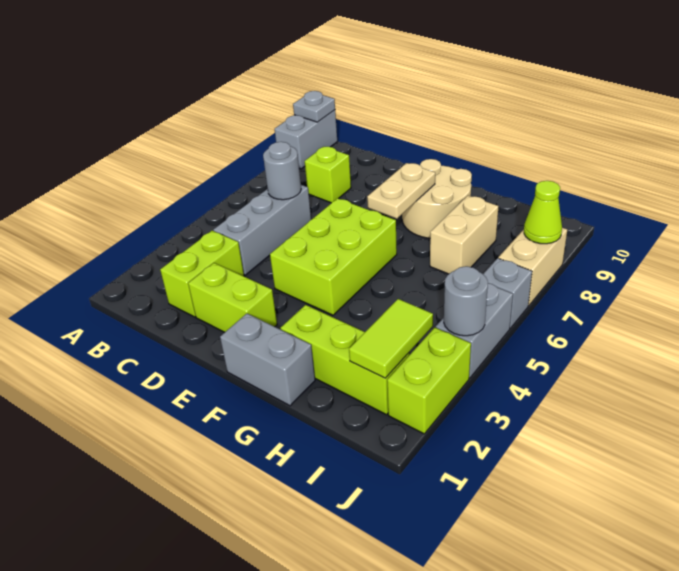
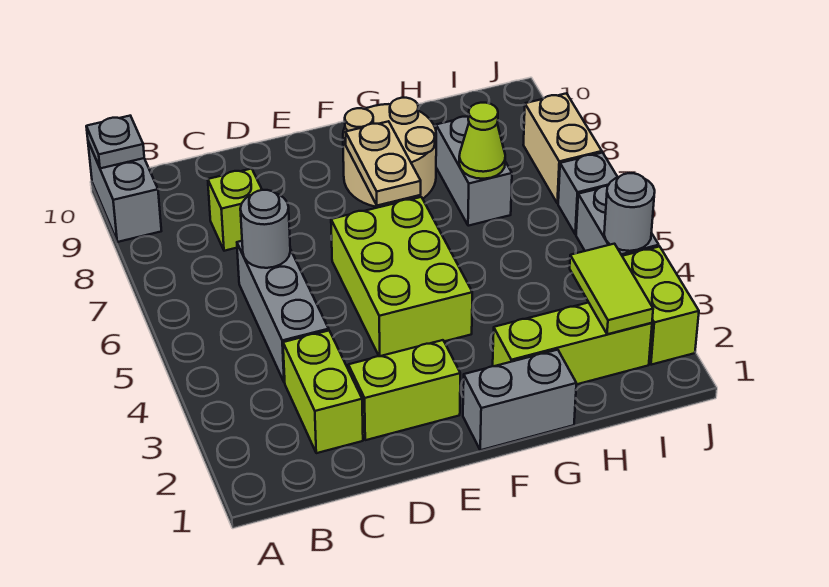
tan 1x2 brick [430,196,499,274] -> grey 1x2 brick [436,117,512,226]
lime 1x1 cone [524,181,562,244] -> lime 1x1 cone moved to [459,103,505,179]

